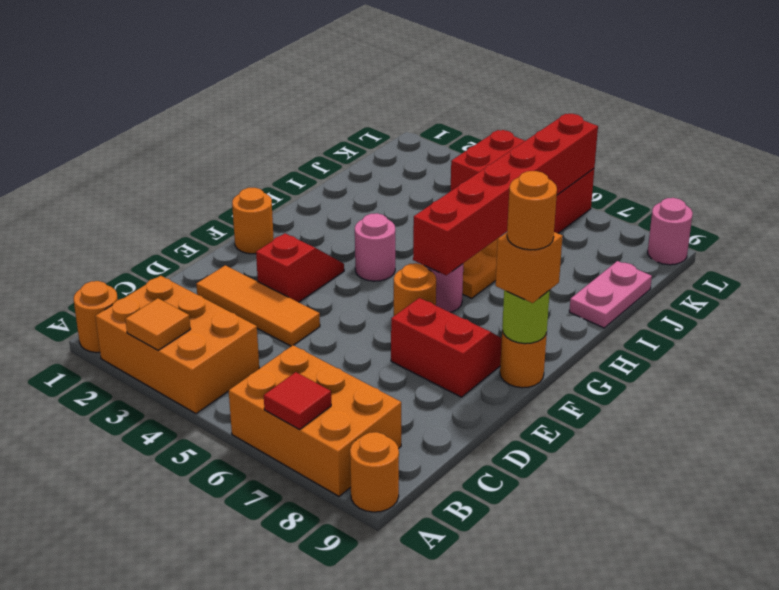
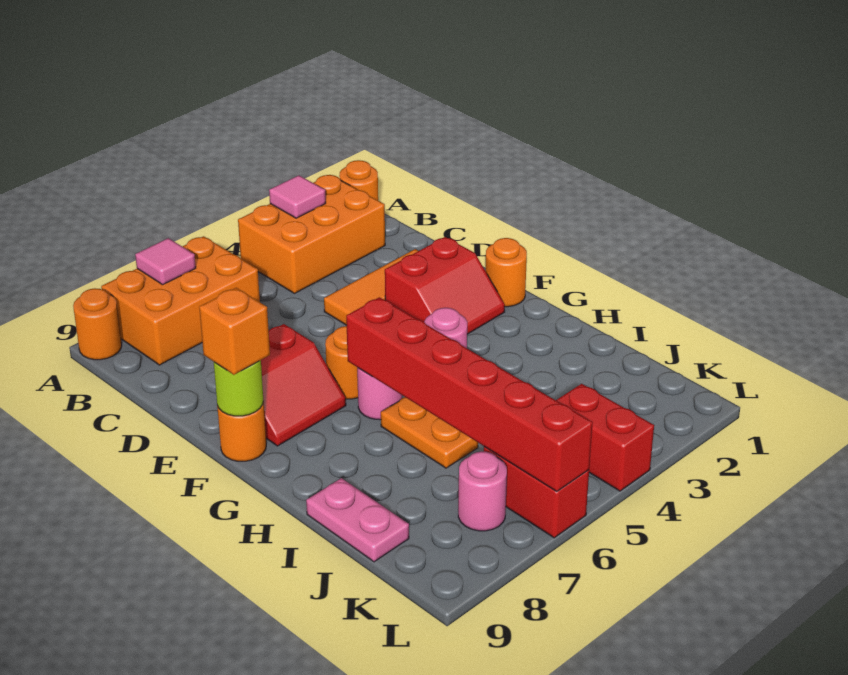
orange 1x1 tile [125,298,190,350] -> pink 1x1 tile [269,175,326,218]
red 1x1 tile [264,372,331,429] -> pink 1x1 tile [135,238,196,285]
red 1x2 slope [256,233,344,302] -> red 2x2 slope [385,237,505,334]
orange 1x1 round brick [507,171,557,250] -> none
pink 1x1 round brick [648,198,693,265] -> pink 1x1 round brick moved to [458,451,507,531]

